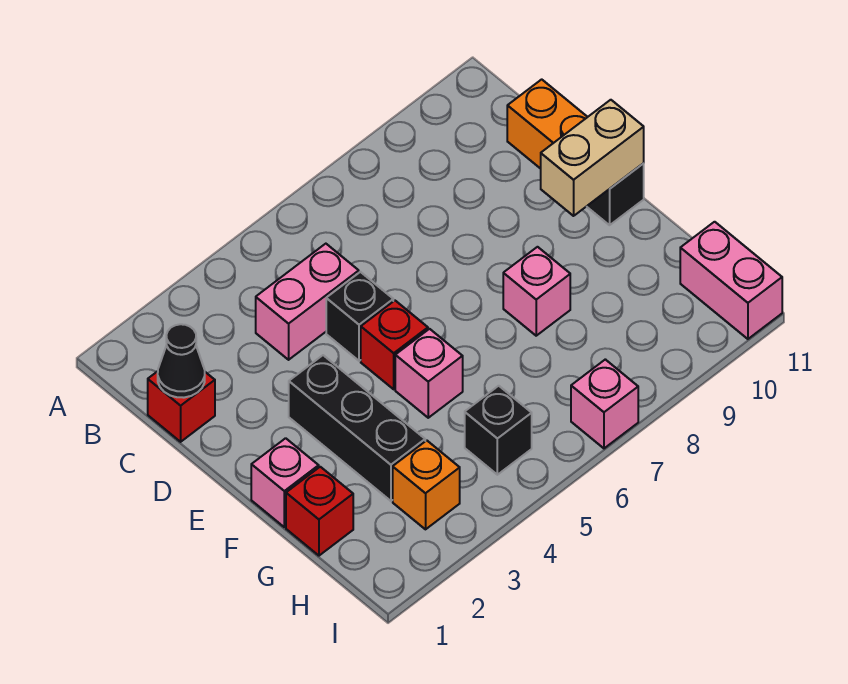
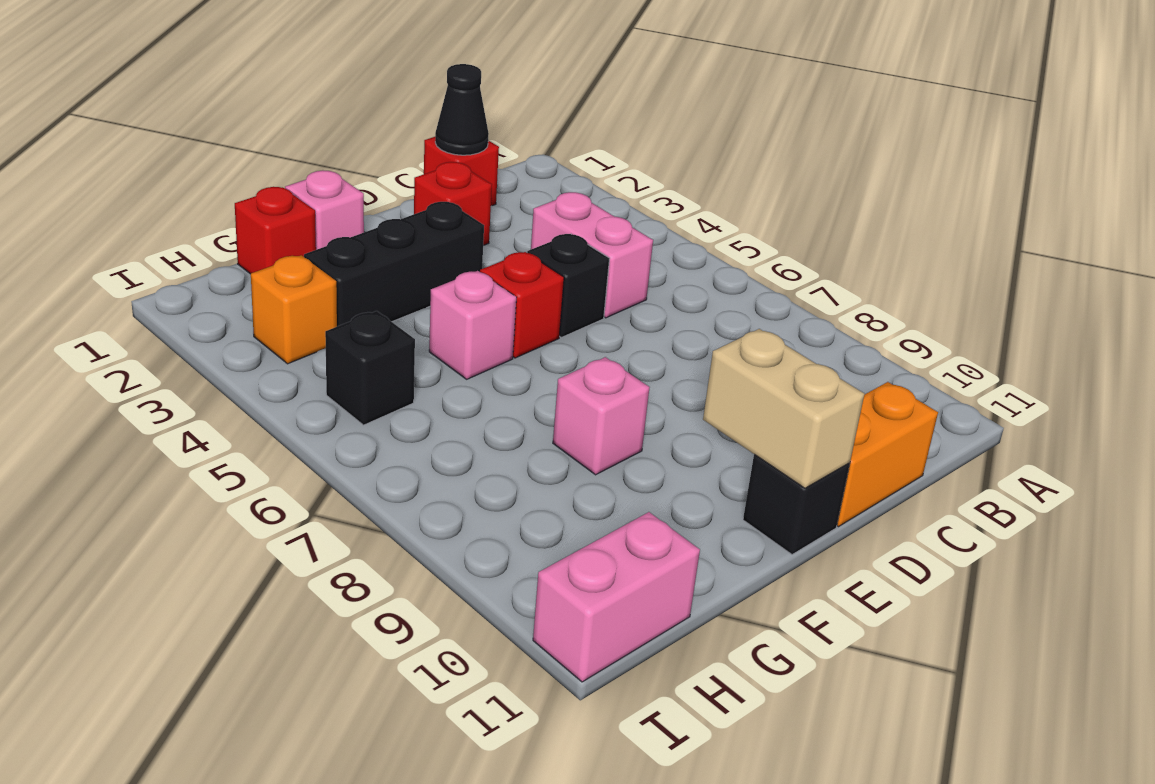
none -> red 1x1 brick [414,162,492,245]
pink 1x1 brick [571,359,638,448] -> none

